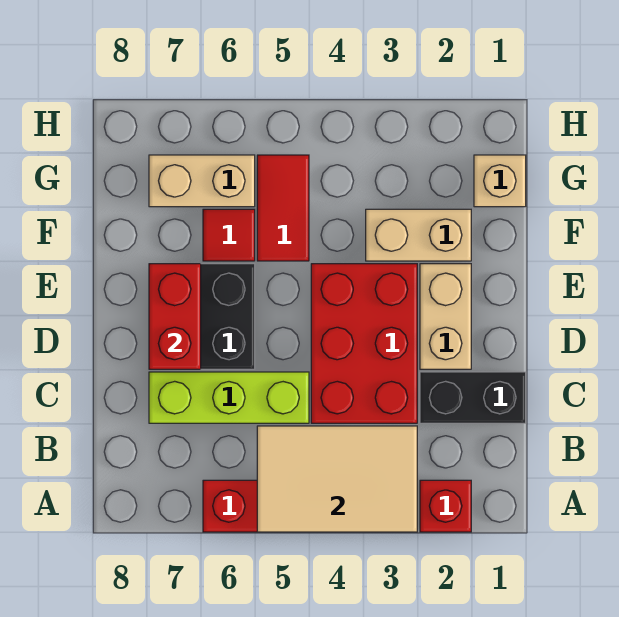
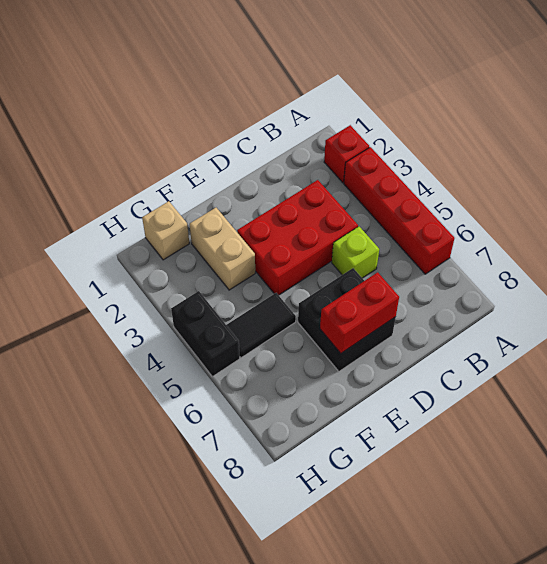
tan 2x3 tile [257,426,417,532] -> none
black 1x2 brick [420,372,526,423] -> black 1x2 brick moved to [171,291,240,377]
lime 1x3 brick [149,372,309,423] -> lime 1x1 brick [332,227,379,278]
tan 1x2 brick [420,264,471,369] -> none
red 1x2 tile [257,155,309,261] -> black 1x2 tile [227,293,296,358]
red 1x1 tile [203,209,255,261] -> none
tan 1x2 brick [149,155,255,207] -> none

